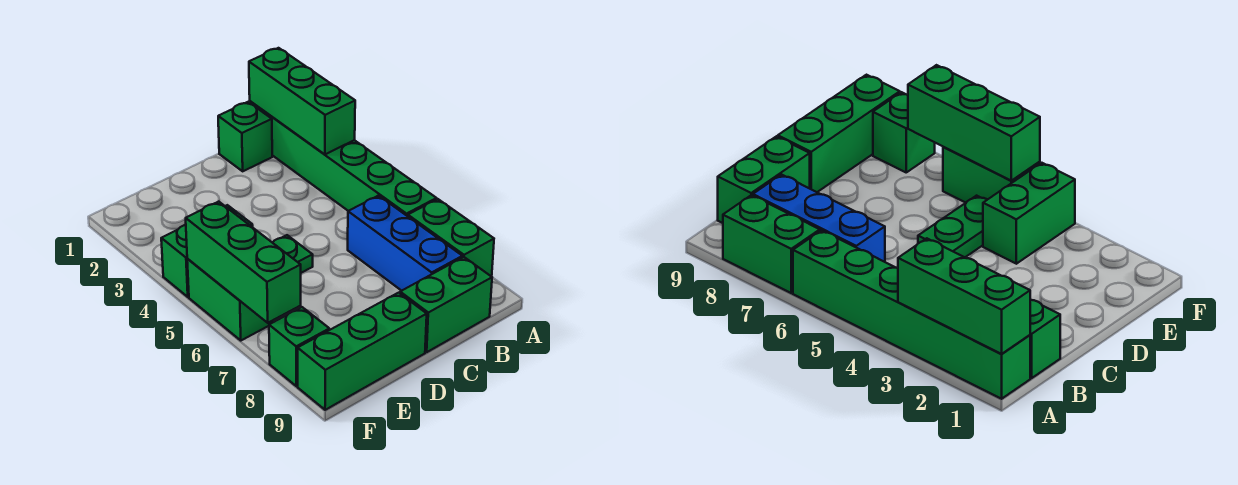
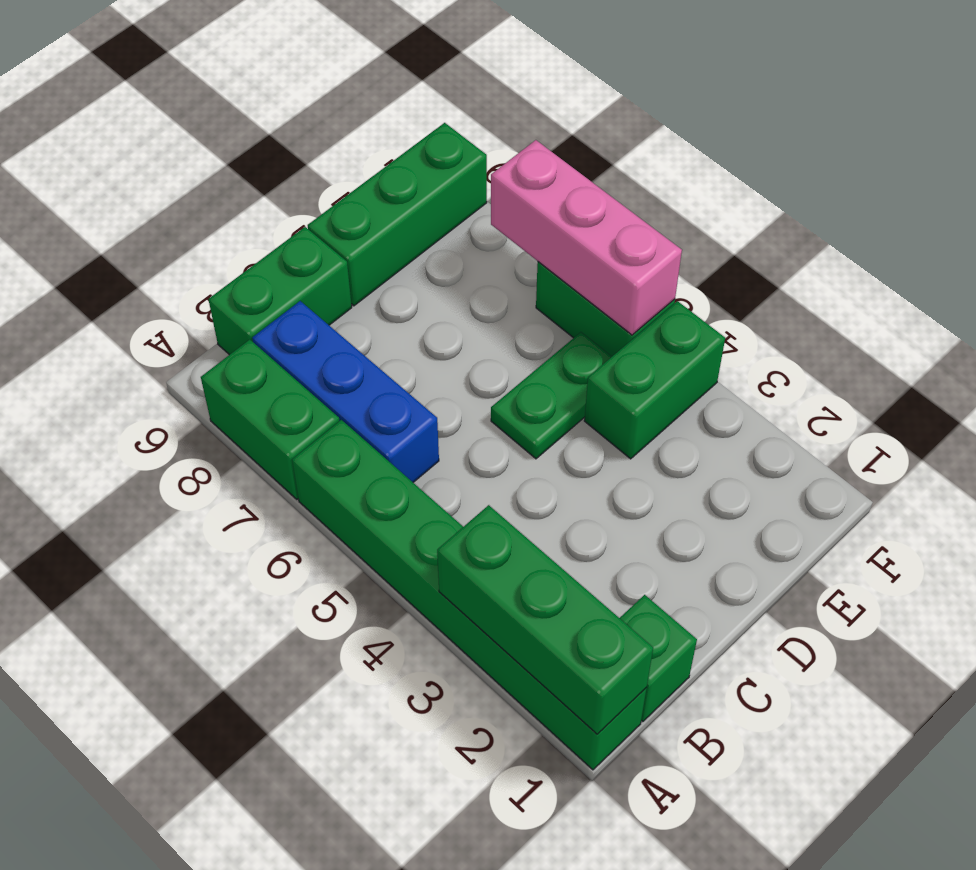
green 1x3 brick [186,201,301,323] -> pink 1x3 brick [491,140,682,335]
green 1x1 brick [269,307,329,386] -> none

